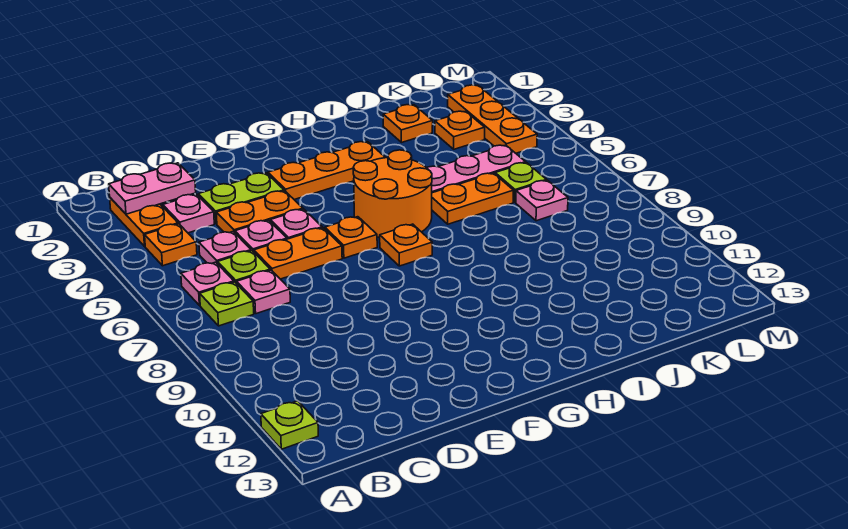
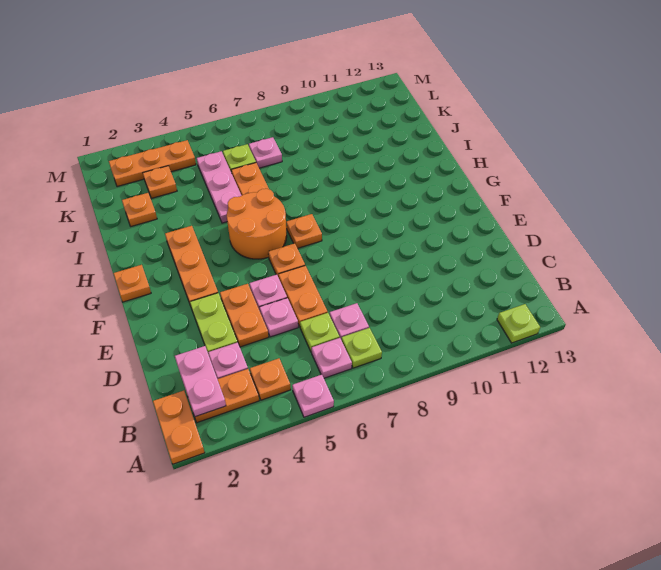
none -> orange 1x2 plate [153,391,205,464]
pink 1x1 plate [199,232,251,264] -> pink 1x1 plate moved to [292,375,334,417]
none -> orange 1x1 plate [113,265,151,302]

